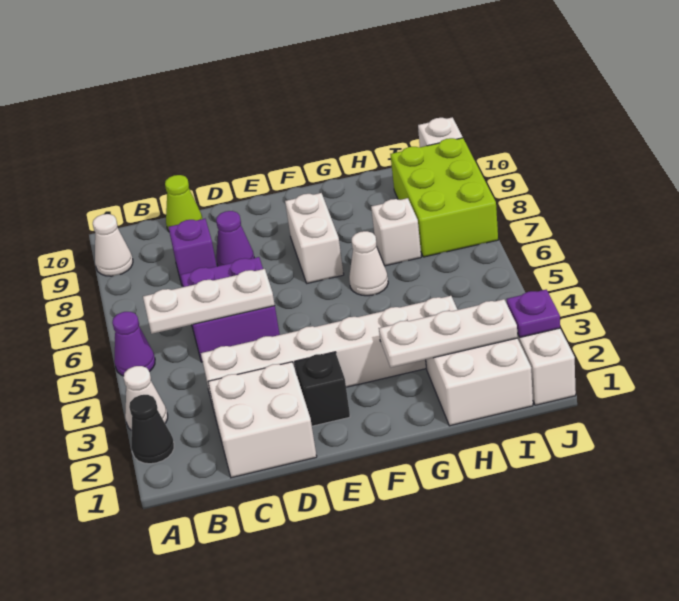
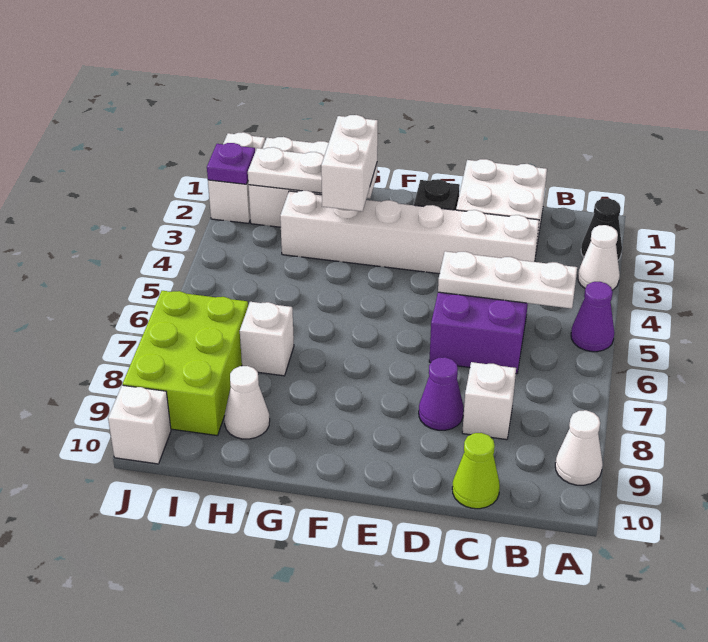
purple 1x1 brick [168,219,217,286] -> white 1x1 brick [462,362,516,440]
white 1x2 brick [285,193,344,283] -> white 1x2 brick moved to [321,115,378,211]
white 1x1 cone [349,231,388,296] -> white 1x1 cone moved to [224,366,270,439]

